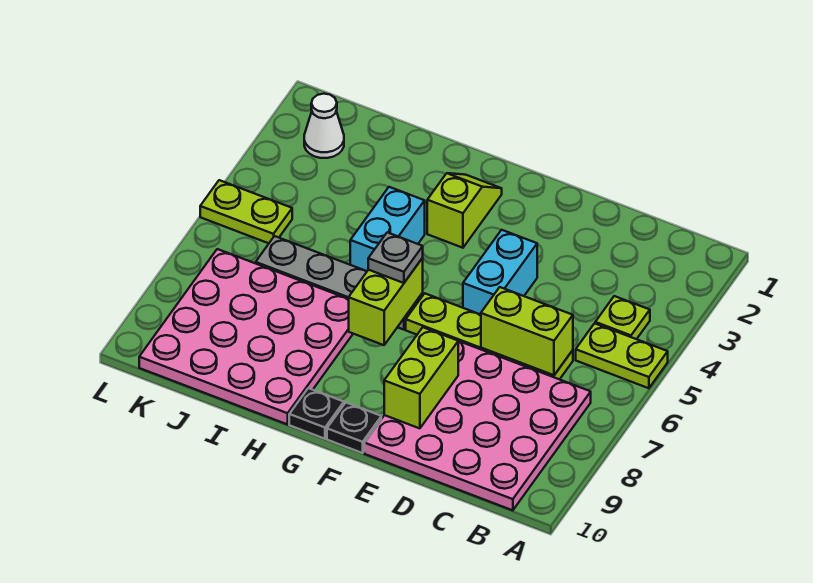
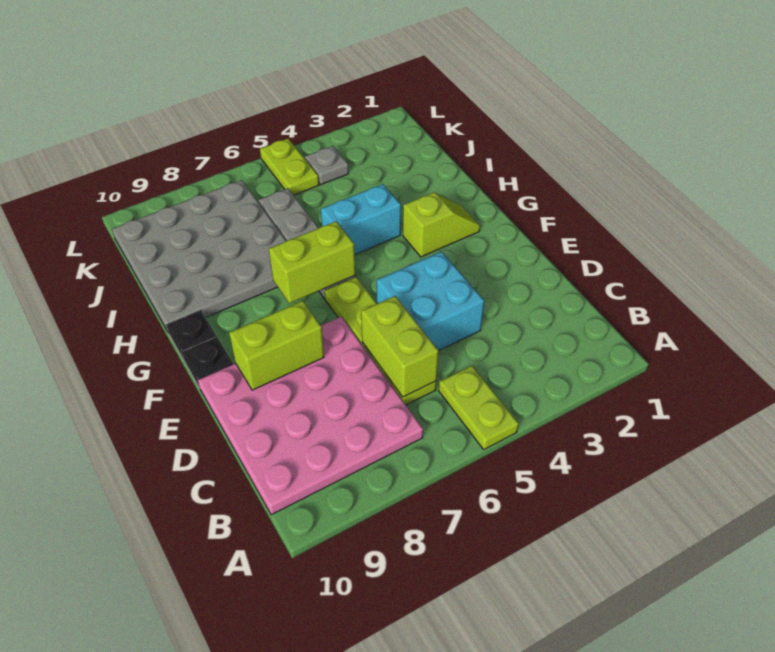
lime 1x1 plate [595,296,650,339] -> none
cyan 1x2 brick [463,230,537,315] -> cyan 2x2 brick [377,252,484,350]
grey 1x1 plate [368,232,423,283] -> grey 1x1 plate moved to [305,146,349,185]
pink 4x4 plate [139,249,353,424] -> grey 4x4 plate [112,180,286,333]
white 1x1 cone [304,94,344,158] -> none

